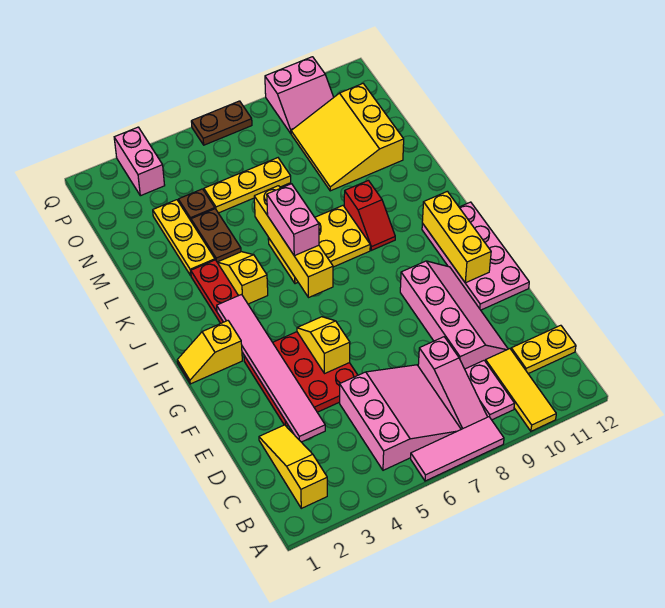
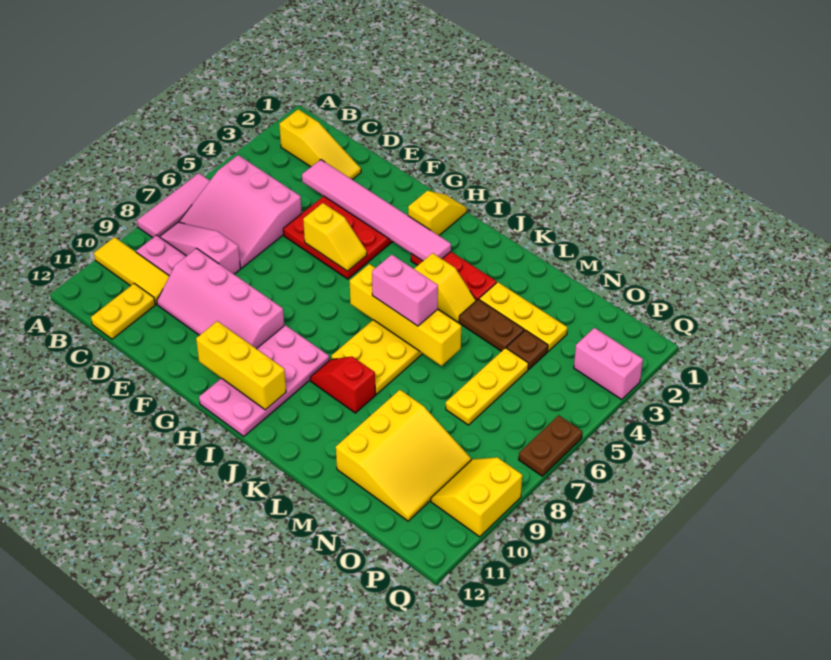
pink 2x4 plate [422,202,529,310] -> pink 2x4 plate turned to [199,325,329,437]
yellow 3x3 slope [291,84,404,191] -> yellow 3x3 slope turned to [336,390,471,521]
pink 2x2 slope [265,57,334,133] -> yellow 2x2 slope [431,457,522,537]

